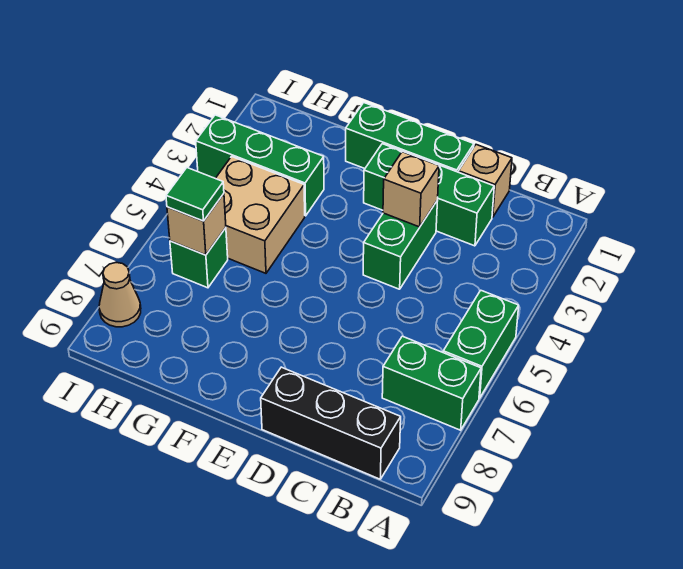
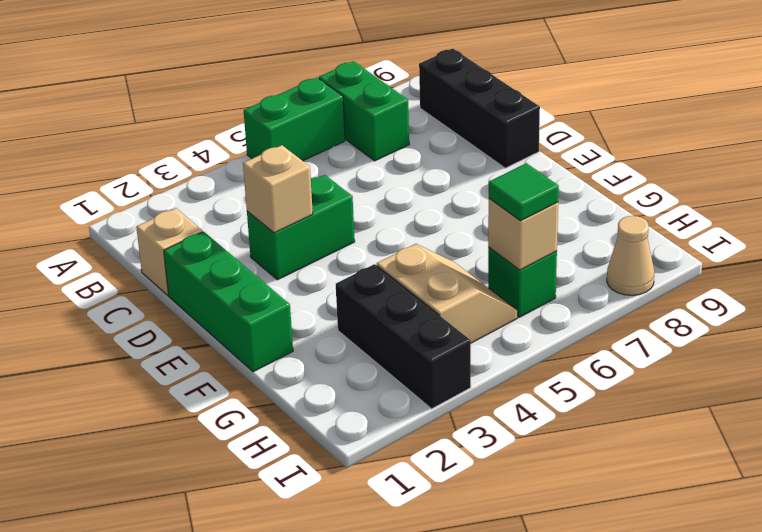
green 1x3 brick [364,144,494,246] -> none
green 1x3 brick [196,115,324,216] -> black 1x3 brick [336,264,471,409]
tan 2x2 brick [216,157,305,273] -> tan 2x2 slope [377,244,517,343]

